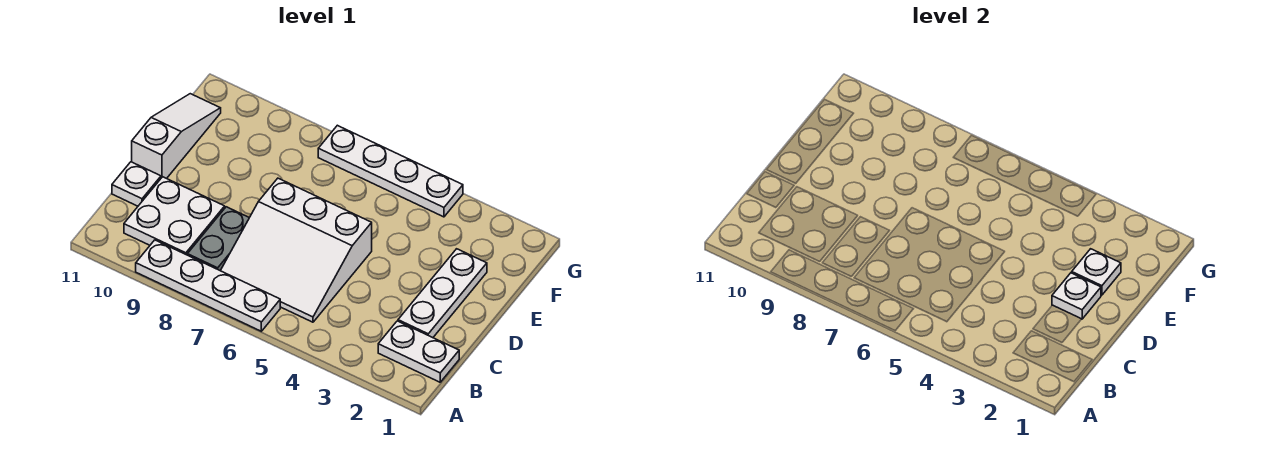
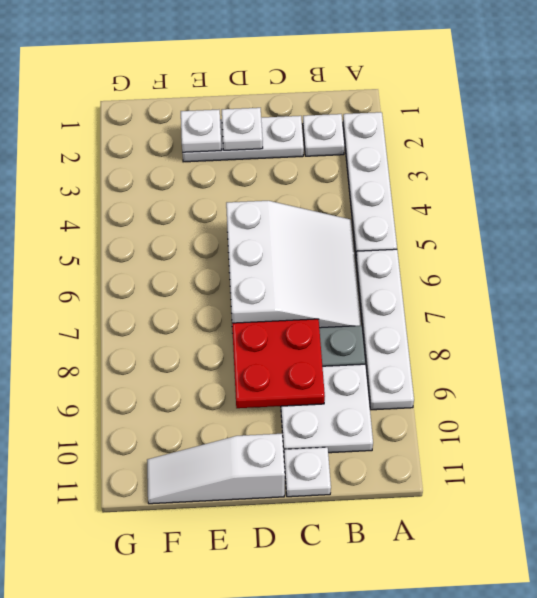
white 1x2 plate [378,321,459,382] -> white 1x1 plate [303,114,345,156]
none -> red 2x2 plate [232,319,325,408]
white 1x4 plate [318,125,463,217] -> white 1x4 plate moved to [343,112,397,255]

